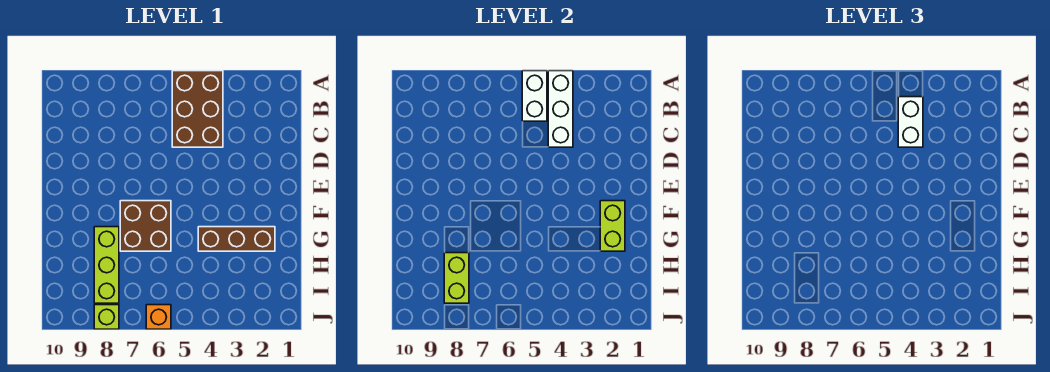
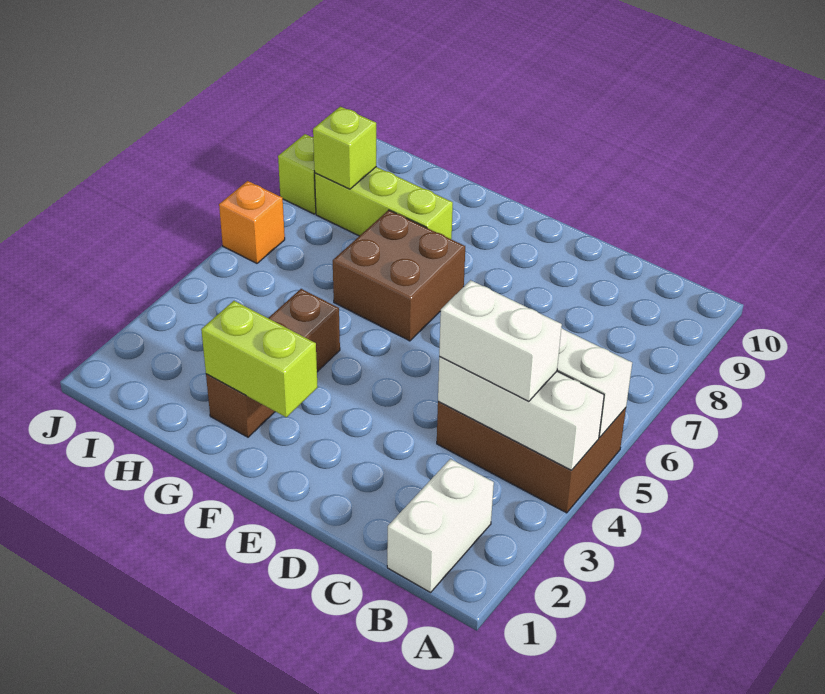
none -> white 1x2 brick [387,459,494,593]
lime 1x2 brick [444,253,469,303] -> lime 1x1 brick [313,107,376,189]

